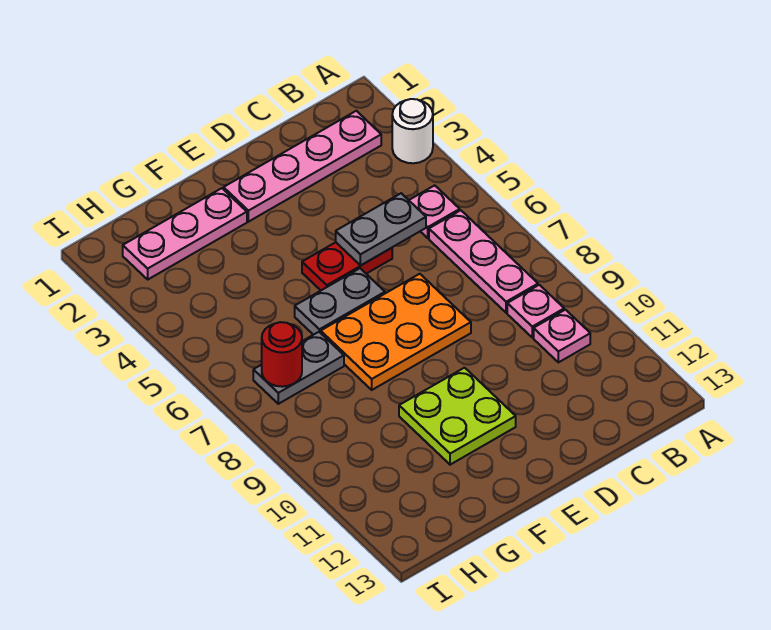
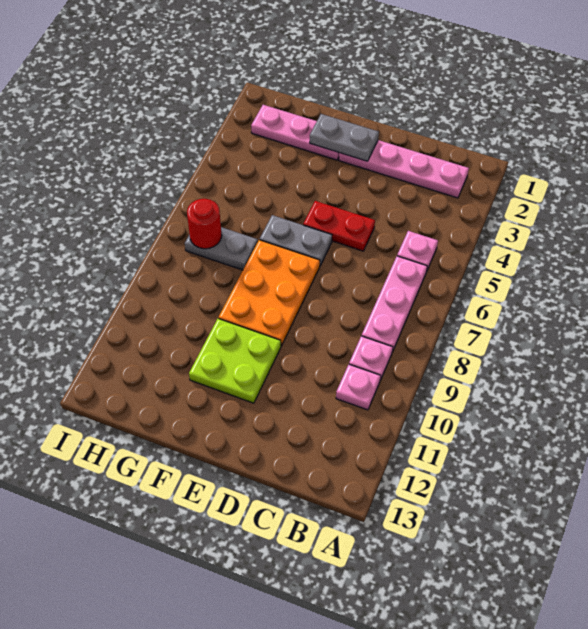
white 1x1 round brick [392,99,433,163] -> none
grey 1x2 plate [336,193,426,265] -> grey 1x2 plate moved to [310,114,379,161]
orange 2x3 plate [321,274,471,390] -> orange 2x3 plate turned to [218,240,320,346]

